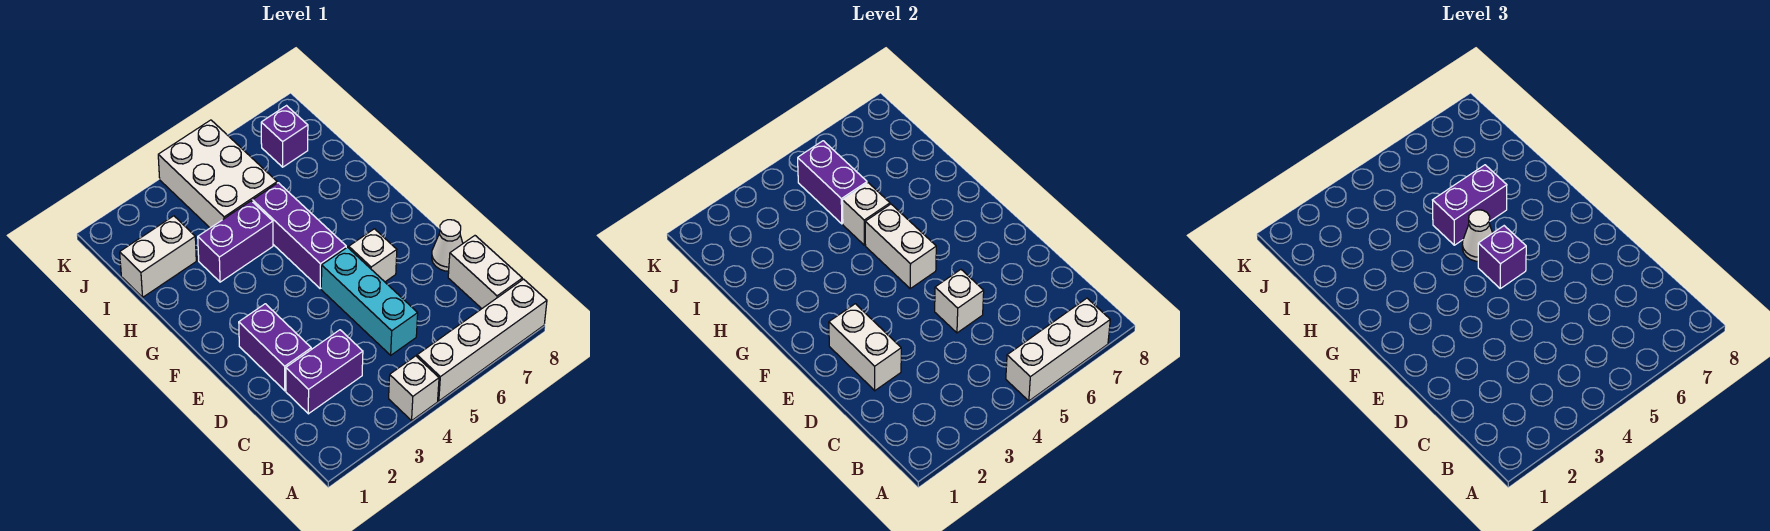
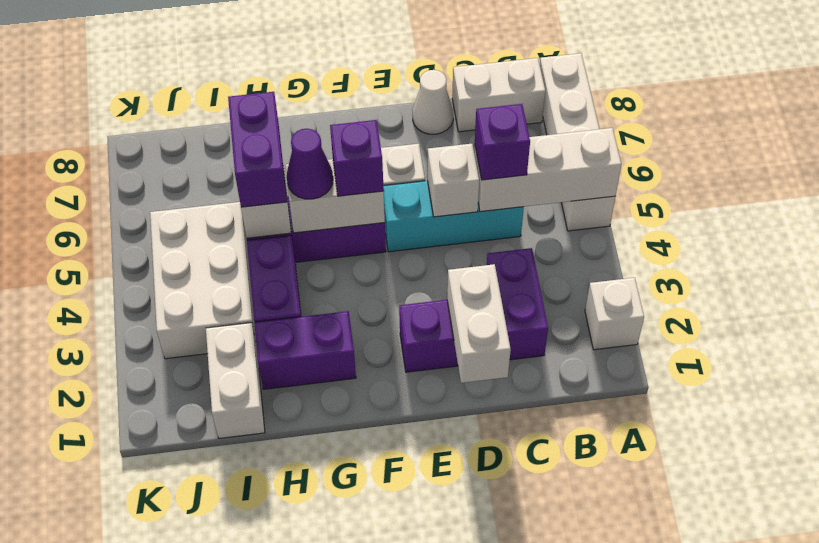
white 1x1 brick [389,356,439,421] -> white 1x1 brick moved to [585,278,644,350]
white 1x3 brick [1006,298,1110,401] -> white 1x3 brick turned to [474,128,621,212]
white 1x2 brick [829,304,901,391] -> white 1x2 brick turned to [447,264,511,383]
white 1x1 cone [1462,210,1492,261] -> purple 1x1 cone [287,129,333,199]
white 2x3 brick [158,120,277,228] -> white 2x3 brick turned to [150,202,256,359]
purple 1x2 brick [798,141,867,224] -> purple 1x2 brick moved to [254,311,356,389]
purple 1x1 brick [261,106,308,167] -> purple 1x1 brick moved to [475,104,530,180]

